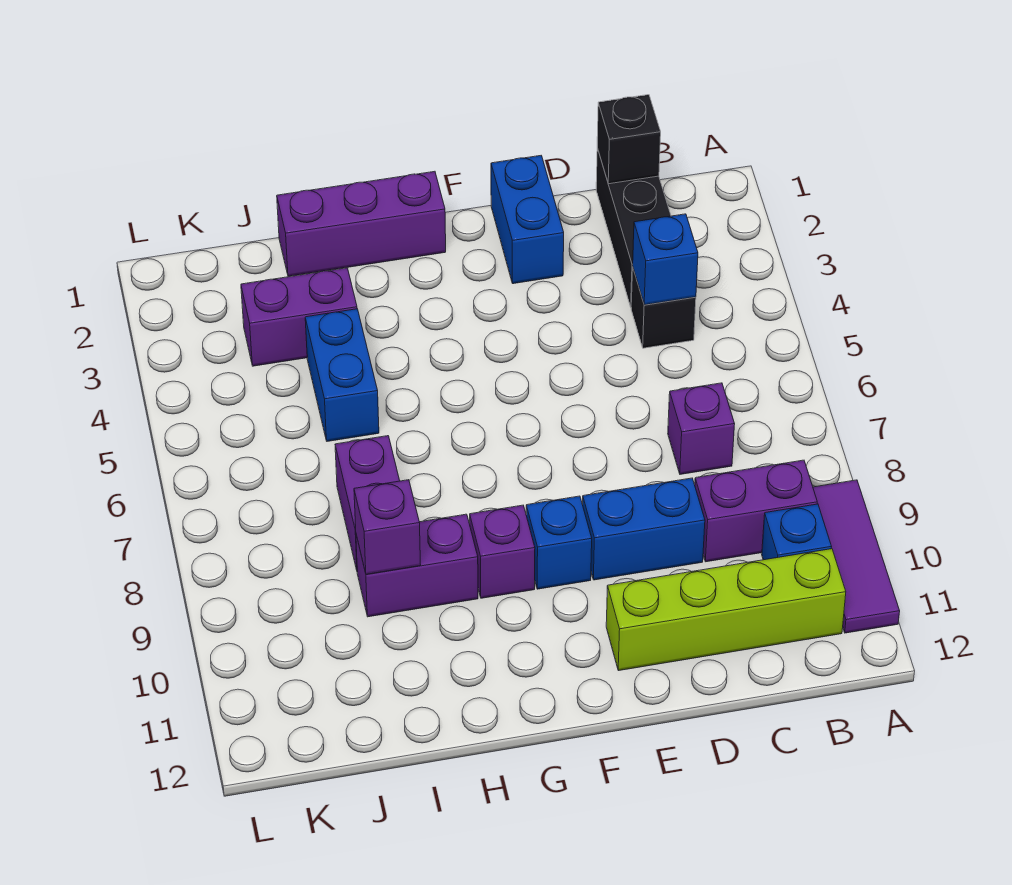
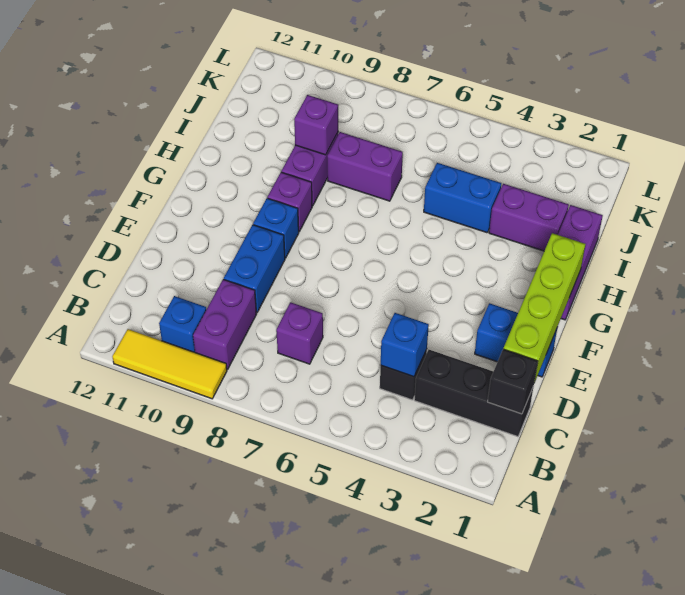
purple 1x3 tile [813,480,900,633] -> yellow 1x3 tile [112,329,227,399]
lime 1x4 brick [606,549,846,671] -> lime 1x4 brick moved to [503,233,586,383]
purple 1x2 brick [241,268,357,366] -> purple 1x2 brick turned to [489,184,569,251]

